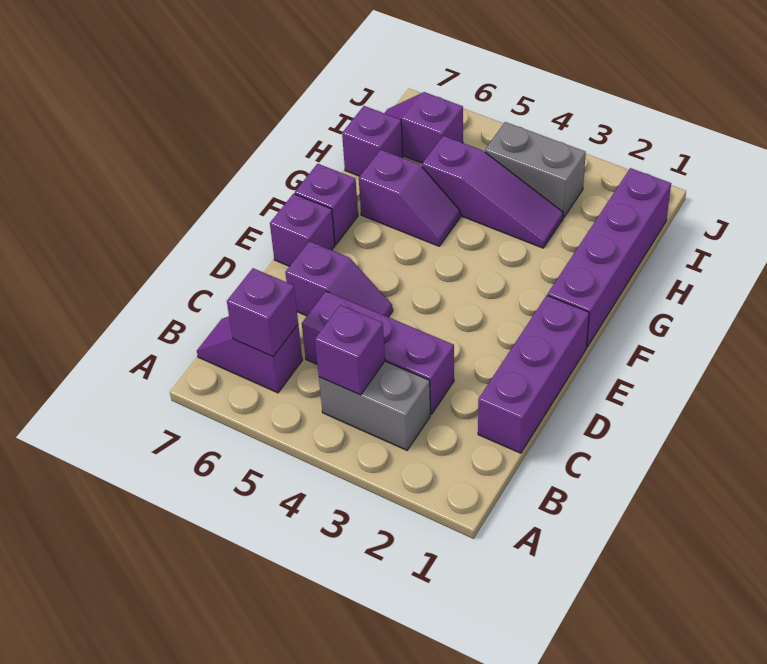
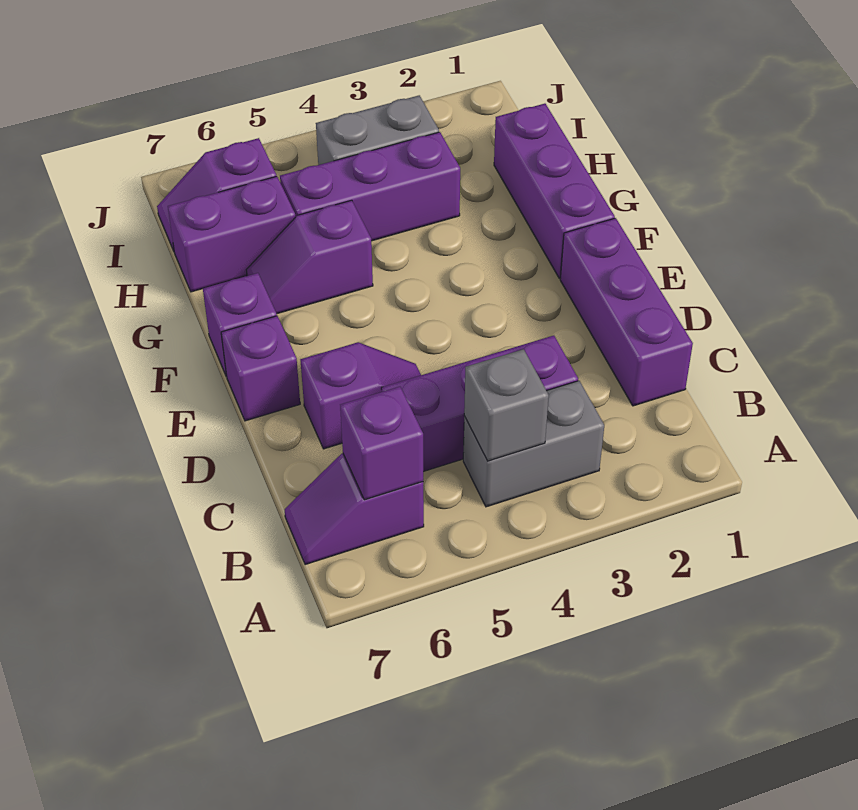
purple 1x1 brick [315,305,385,395] -> grey 1x1 brick [464,349,549,461]
purple 1x4 brick [548,168,671,347] -> purple 1x3 brick [494,104,615,278]
purple 1x2 slope [359,150,460,246] -> purple 1x2 slope turned to [246,200,373,314]
purple 1x3 slope [422,136,563,248] -> purple 1x3 brick [280,132,460,241]
purple 1x1 brick [342,106,403,176] -> purple 1x2 brick [168,176,295,292]

